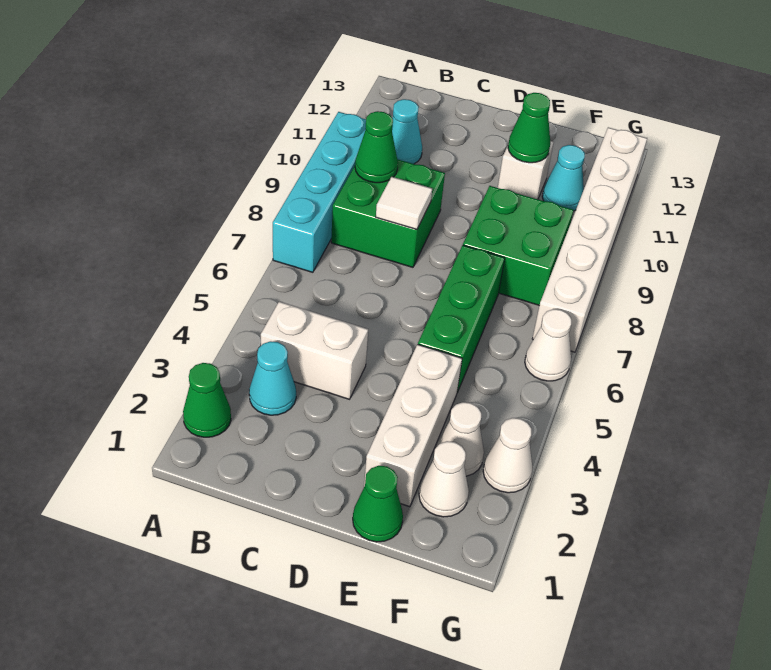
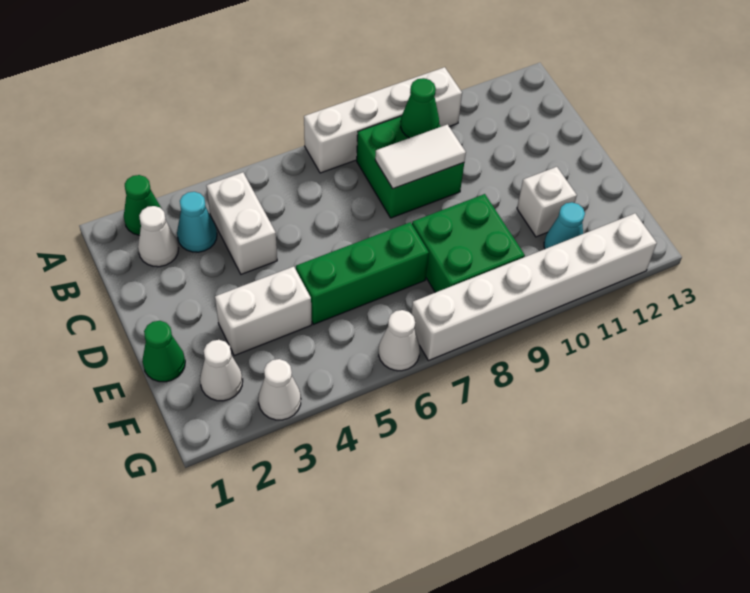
cyan 1x4 brick [273,112,366,272] -> white 1x4 brick [304,67,462,173]
cyan 1x1 cone [392,99,422,164] -> none
white 1x1 tile [376,177,432,229] -> white 1x2 tile [375,124,466,189]
white 1x3 brick [364,344,462,507] -> white 1x2 brick [215,266,312,356]
green 1x1 cone [508,93,550,163] -> none
white 1x1 cone [437,402,484,476] -> white 1x1 cone moved to [138,206,179,267]

